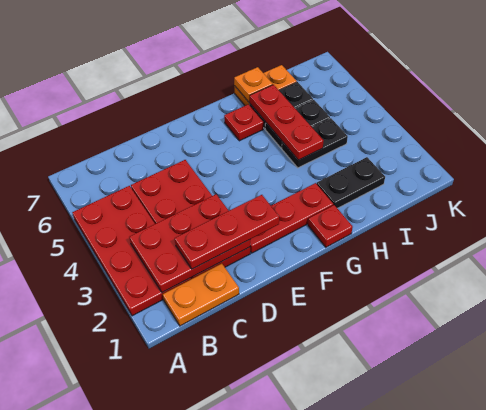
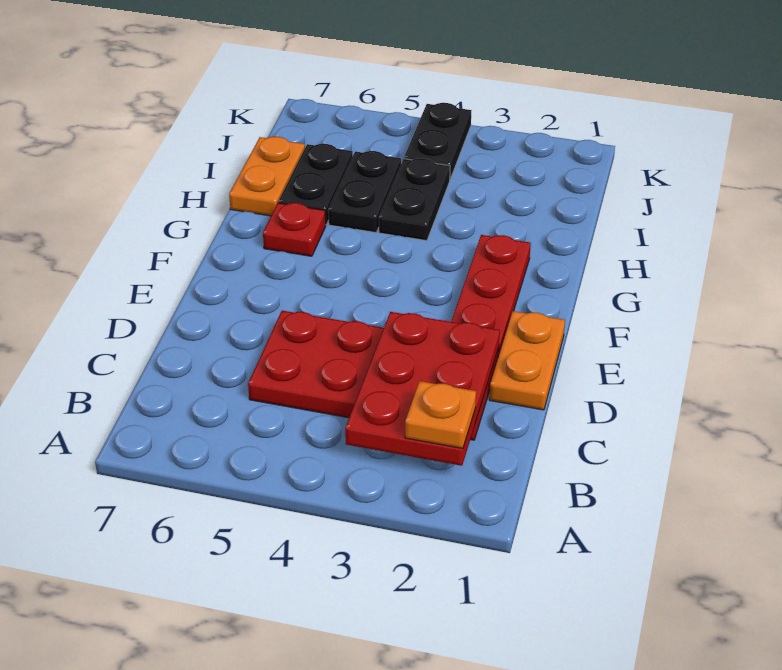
red 2x4 plate [72,186,191,316] -> none
orange 1x2 plate [163,264,239,326] -> orange 1x2 plate moved to [489,311,565,410]
red 1x3 plate [175,195,279,269] -> none
red 1x1 plate [308,205,353,247] -> none
black 1x2 plate [317,157,385,208] -> black 1x2 plate moved to [404,103,471,179]
red 1x3 plate [250,85,323,160] -> none
orange 1x1 plate [234,67,273,102] -> orange 1x1 plate moved to [405,381,476,448]

